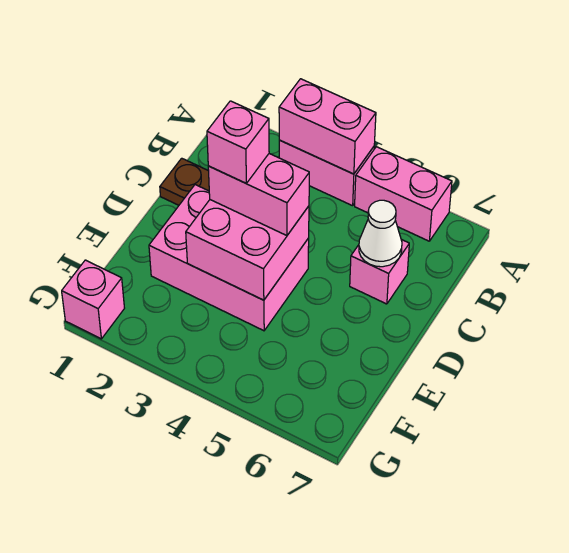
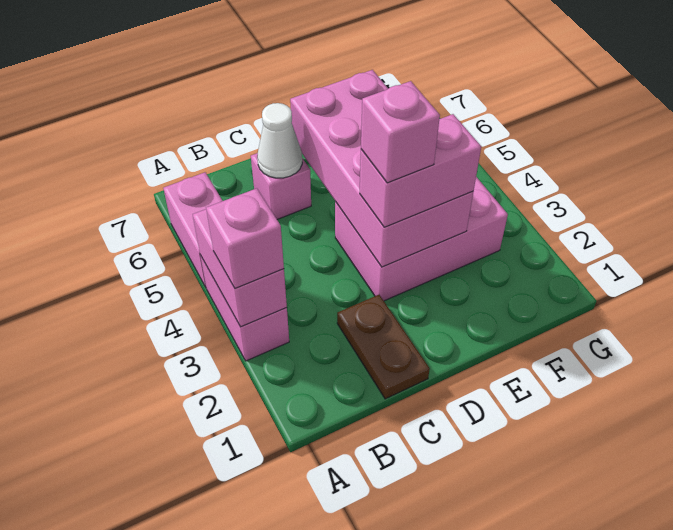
pink 2x3 brick [149,185,309,331] -> pink 2x3 brick turned to [335,177,508,301]
pink 2x2 brick [186,200,309,300] -> pink 2x4 brick [290,70,473,267]
pink 1x2 brick [208,154,309,236] -> pink 1x2 brick turned to [360,114,481,227]
pink 1x1 brick [62,260,124,339] -> pink 1x1 brick moved to [206,188,284,288]

